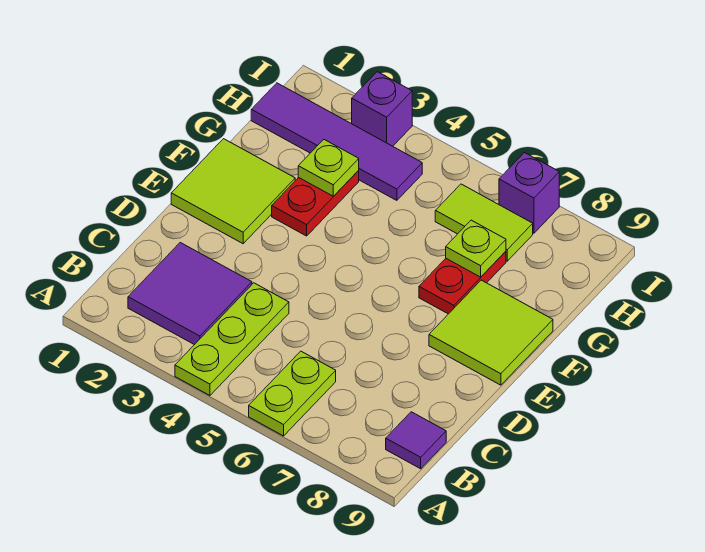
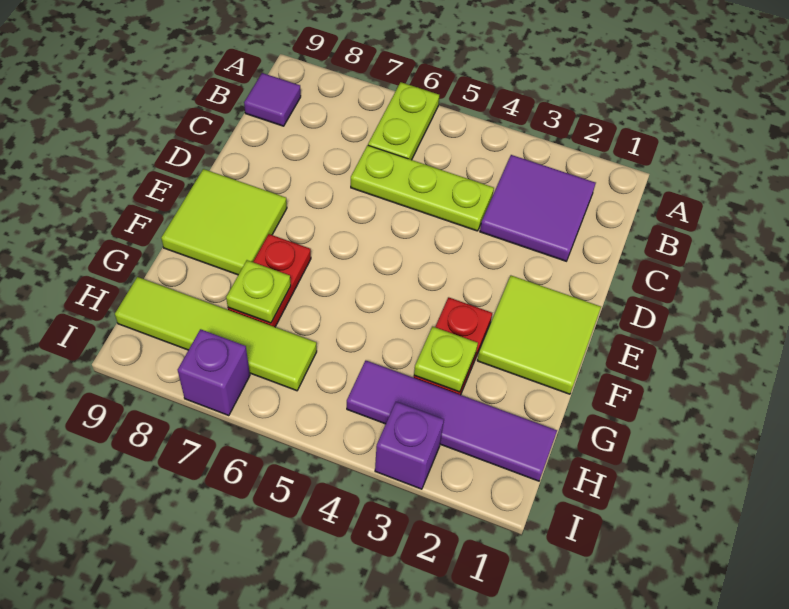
lime 1x3 plate [175,283,289,395] -> lime 1x3 plate turned to [351,145,494,231]
lime 1x2 tile [435,184,533,261] -> lime 1x4 tile [115,277,317,391]

